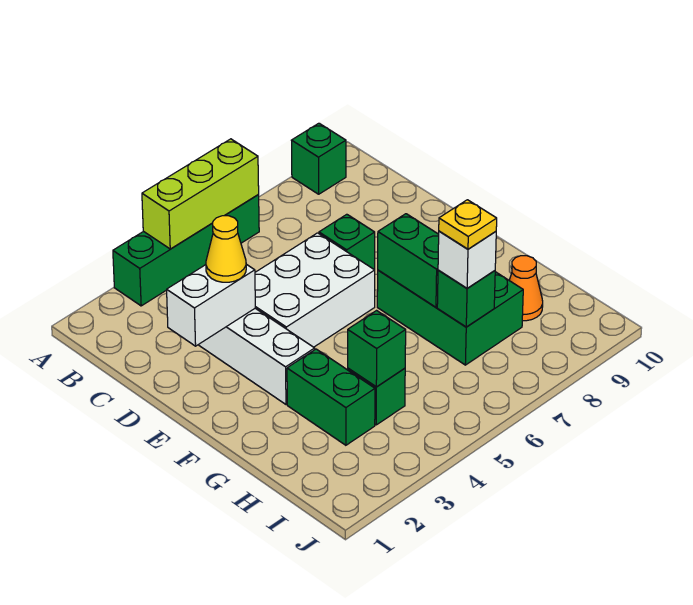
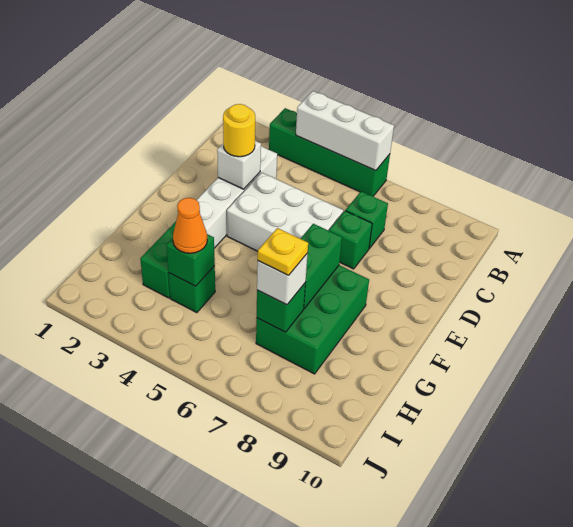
lime 1x3 brick [142,139,259,249] -> white 1x3 brick [296,91,394,171]
green 1x1 brick [291,123,346,194] -> green 1x1 brick moved to [346,191,388,248]
white 1x2 brick [167,264,255,346] -> white 1x1 brick [217,141,261,189]
yellow 1x1 cone [206,216,246,282] -> yellow 1x1 round brick [223,104,255,157]
orange 1x1 cone [509,256,543,321] -> orange 1x1 cone moved to [173,198,207,253]

